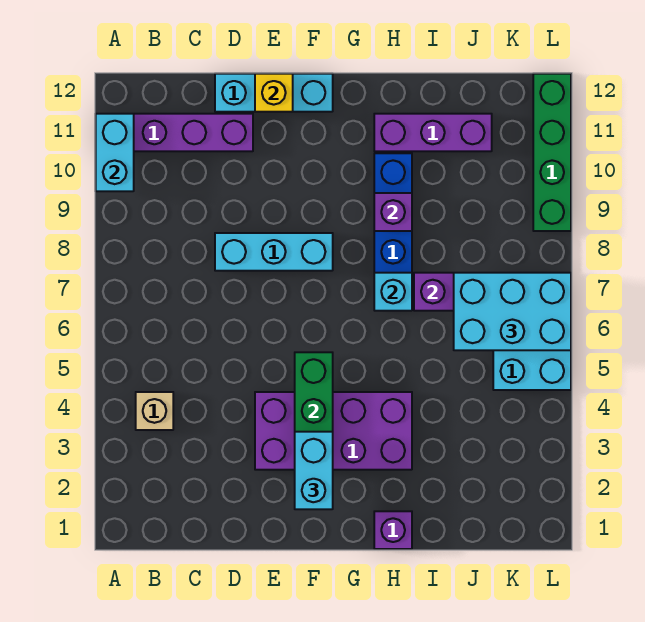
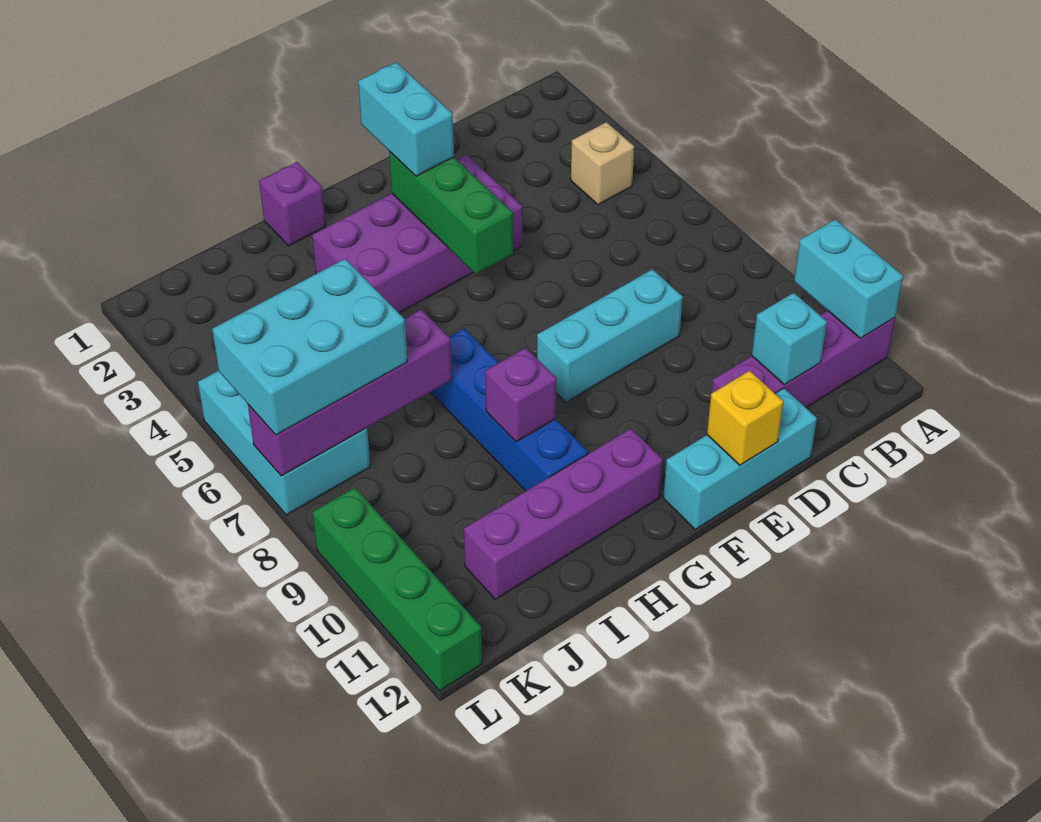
cyan 1x1 brick [374,273,412,311] -> cyan 1x1 brick moved to [752,293,827,385]
purple 1x3 brick [374,114,492,151] -> purple 1x4 brick [464,429,663,599]

